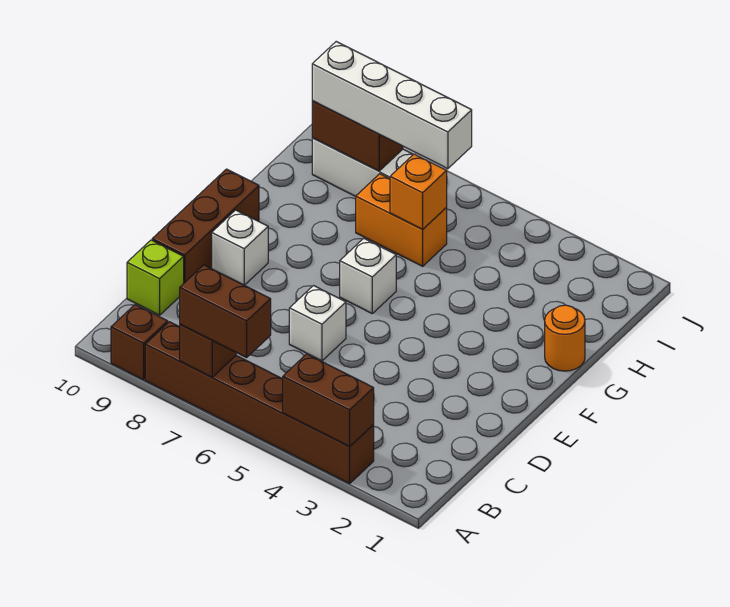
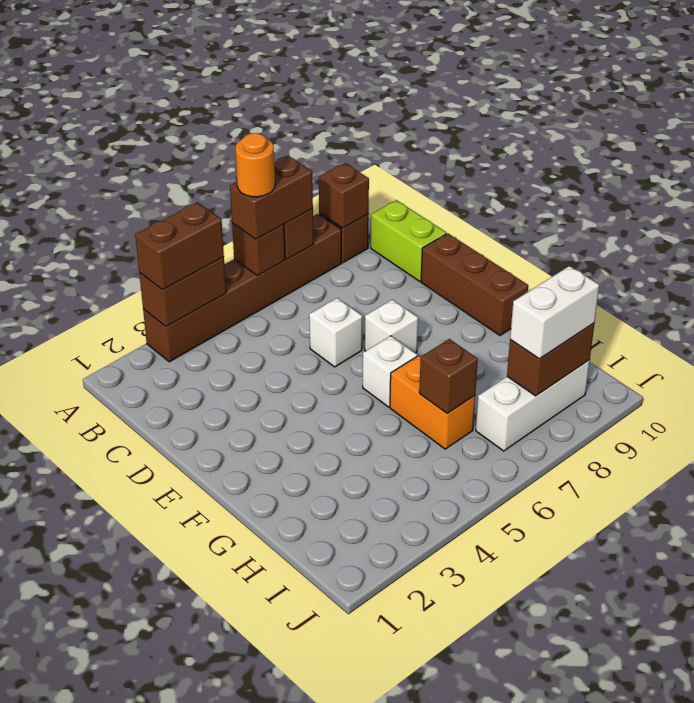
none -> brown 1x2 brick [135,202,224,290]
none -> brown 1x1 brick [232,223,285,276]
none -> brown 1x1 brick [319,163,369,228]
lime 1x1 brick [127,240,184,315] -> lime 1x2 brick [371,200,446,281]
white 1x1 brick [212,210,268,285] -> white 1x1 brick moved to [365,299,418,353]
orange 1x1 round brick [545,305,585,371] -> orange 1x1 round brick moved to [236,133,275,197]
orange 1x2 brick [356,174,447,266] -> orange 1x2 brick turned to [390,356,475,449]
orange 1x1 brick [390,154,447,229] -> brown 1x1 brick [419,339,478,413]
white 1x4 brick [312,42,472,169] -> white 1x2 brick [510,266,599,359]

